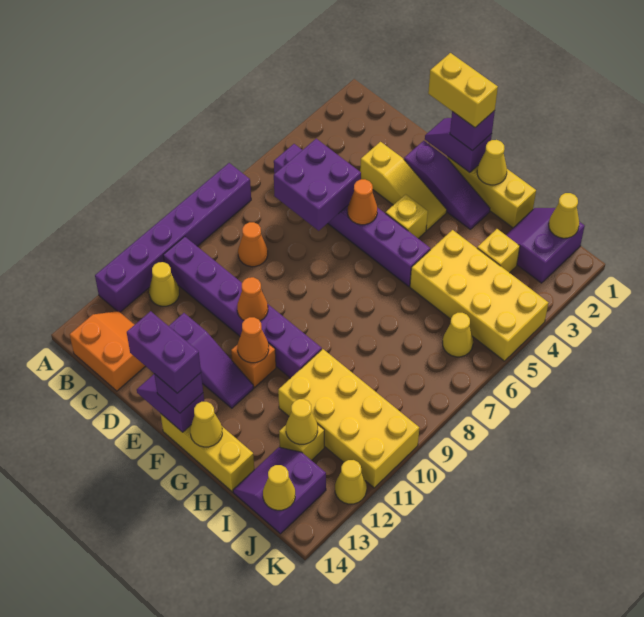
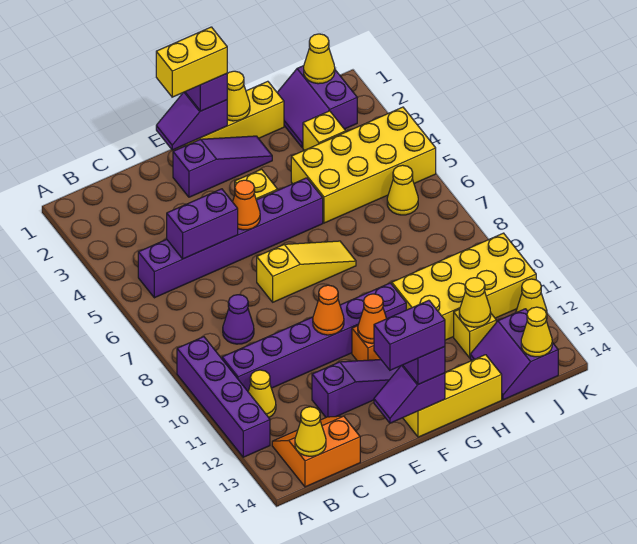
purple 1x6 brick [95,163,251,312] -> purple 1x4 brick [177,337,270,457]
purple 2x2 brick [274,139,361,231] -> purple 1x2 brick [167,189,238,259]
orange 1x1 cone [238,222,268,267] -> purple 1x1 cone [223,295,254,344]
yellow 1x3 slope [360,142,447,230] -> yellow 1x3 slope moved to [257,241,356,302]
yellow 1x1 cone [190,402,222,447] -> yellow 1x1 cone moved to [295,407,326,456]

